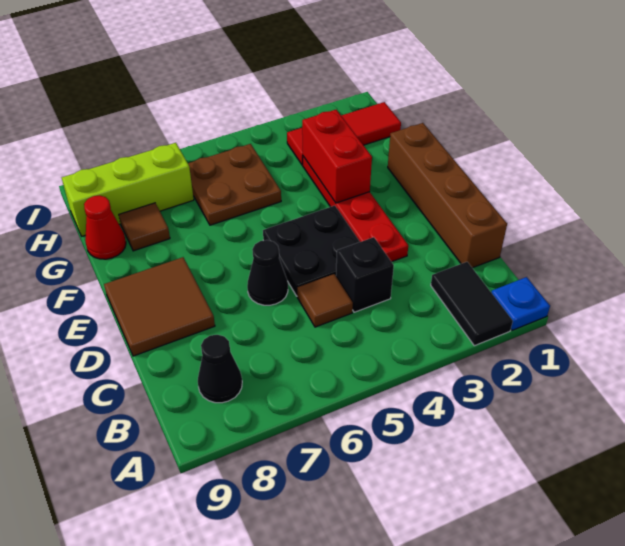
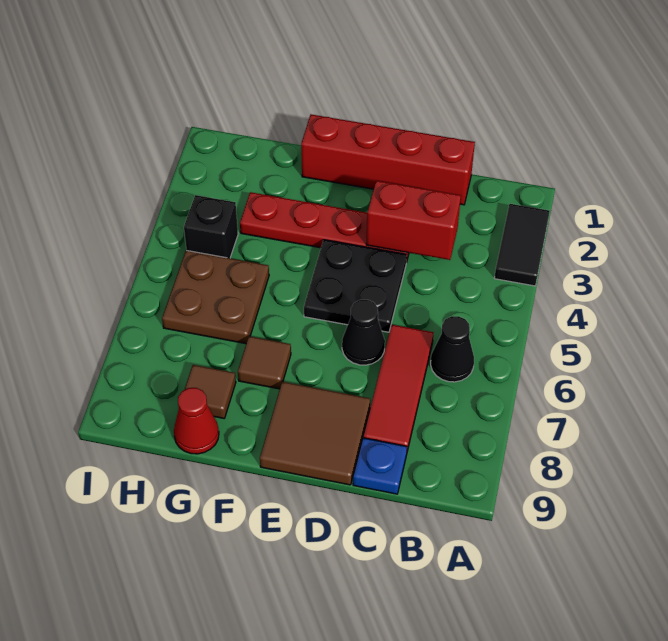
blue 1x1 plate [491,277,550,330] -> blue 1x1 plate moved to [353,438,407,494]
black 1x2 tile [431,262,513,346] -> black 1x2 tile turned to [495,204,550,286]
black 1x1 cone [198,335,242,403] -> black 1x1 cone moved to [431,316,474,382]
brown 1x4 brick [388,123,507,268] -> red 1x4 brick [301,114,475,205]
black 1x1 brick [336,237,394,312] -> black 1x1 brick moved to [184,195,238,258]
brown 1x1 tile [297,274,353,327] -> brown 1x1 tile moved to [238,336,291,389]
red 1x2 brick [302,110,372,203] -> red 1x2 brick moved to [366,181,461,260]
red 1x3 tile [287,102,401,165] -> red 1x3 tile moved to [363,325,433,451]
lime 1x3 brick [62,143,194,236] -> none

